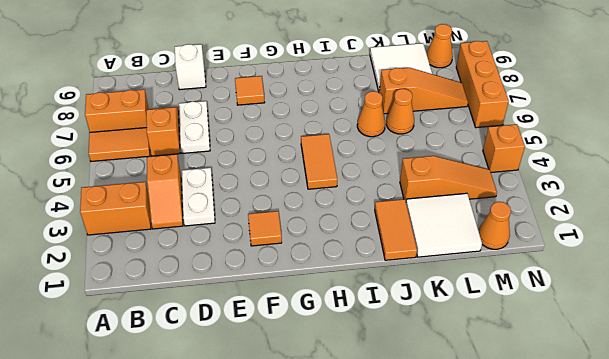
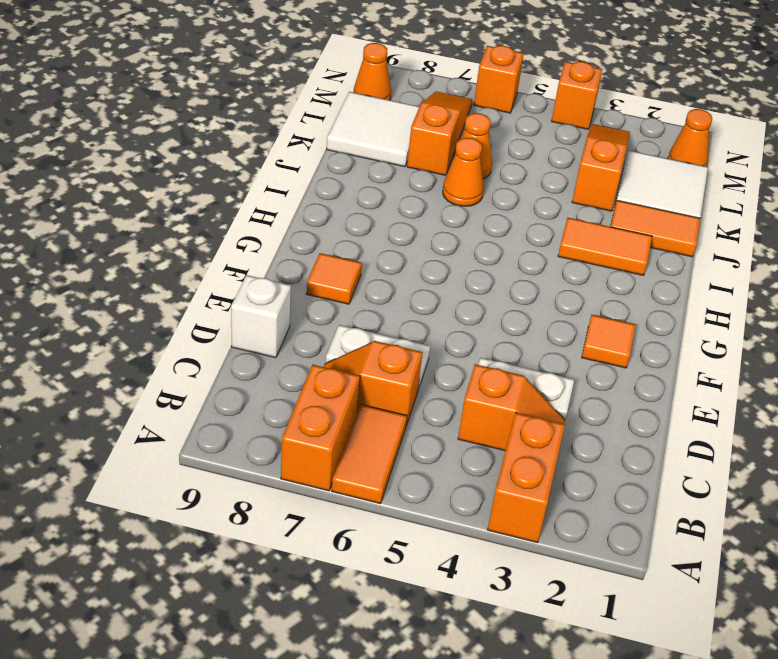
orange 1x2 tile [301,134,337,189] -> orange 1x2 tile moved to [558,218,652,275]
orange 1x3 brick [456,41,509,128] -> orange 1x1 brick [474,46,524,113]

